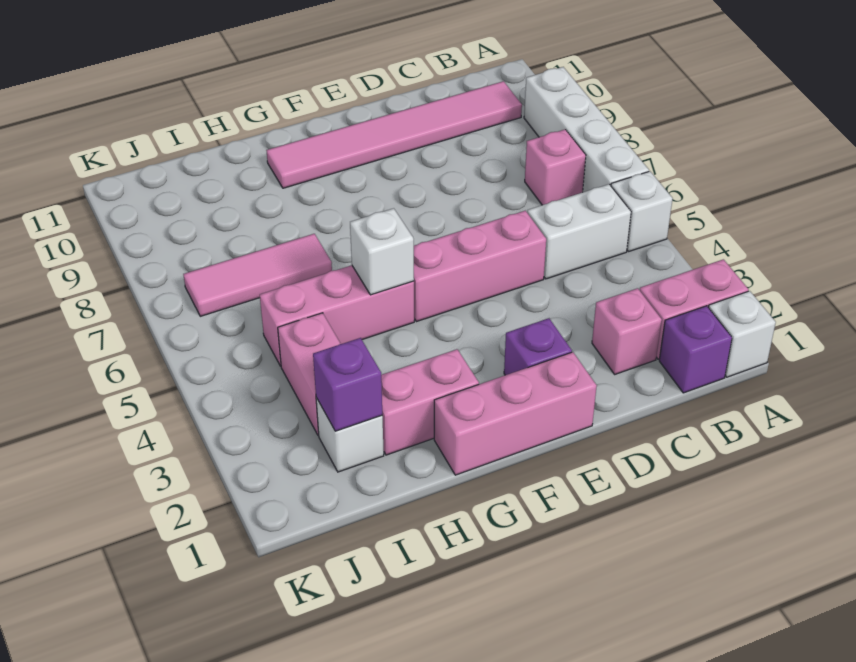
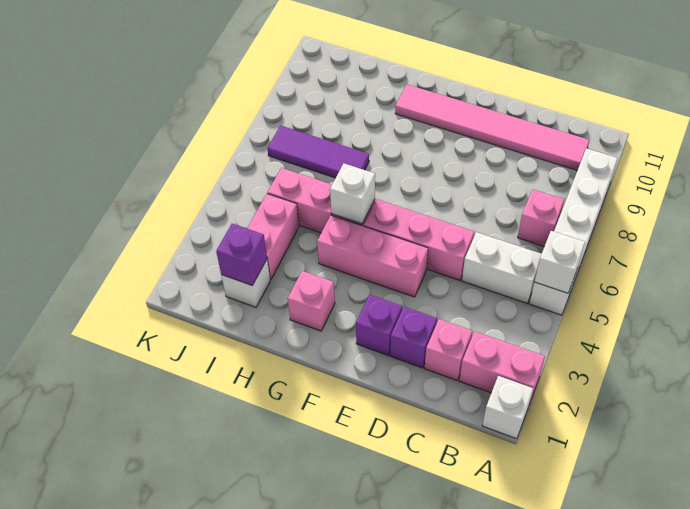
none -> white 1x1 brick [534,231,585,293]
purple 1x1 brick [659,306,732,393] -> purple 1x1 brick moved to [390,307,437,368]
pink 1x3 brick [434,352,597,475] -> pink 1x3 brick moved to [317,215,428,297]
pink 1x2 brick [381,349,479,455] -> pink 1x1 brick [288,271,335,331]
pink 1x3 tile [183,234,332,316] -> purple 1x3 tile [267,126,369,178]

